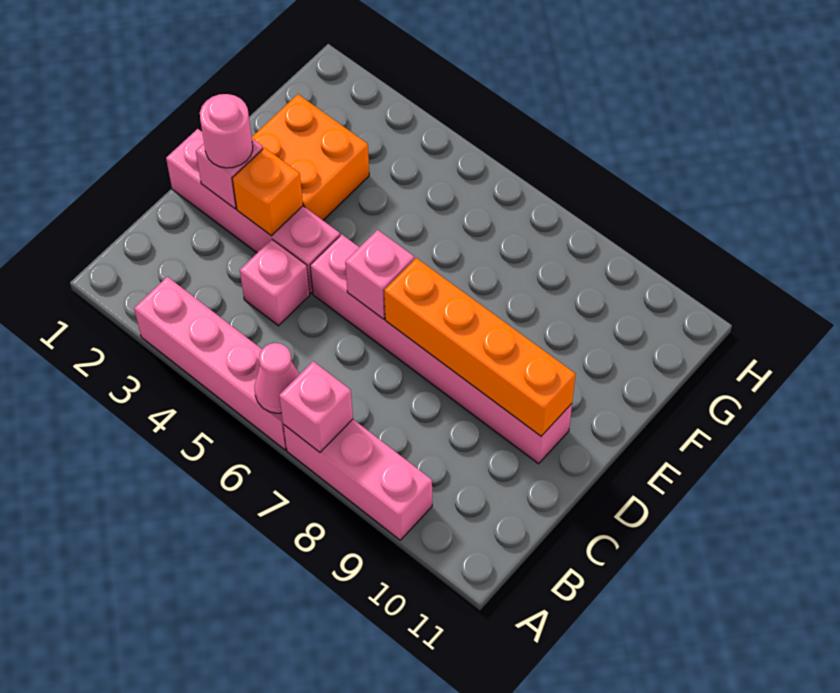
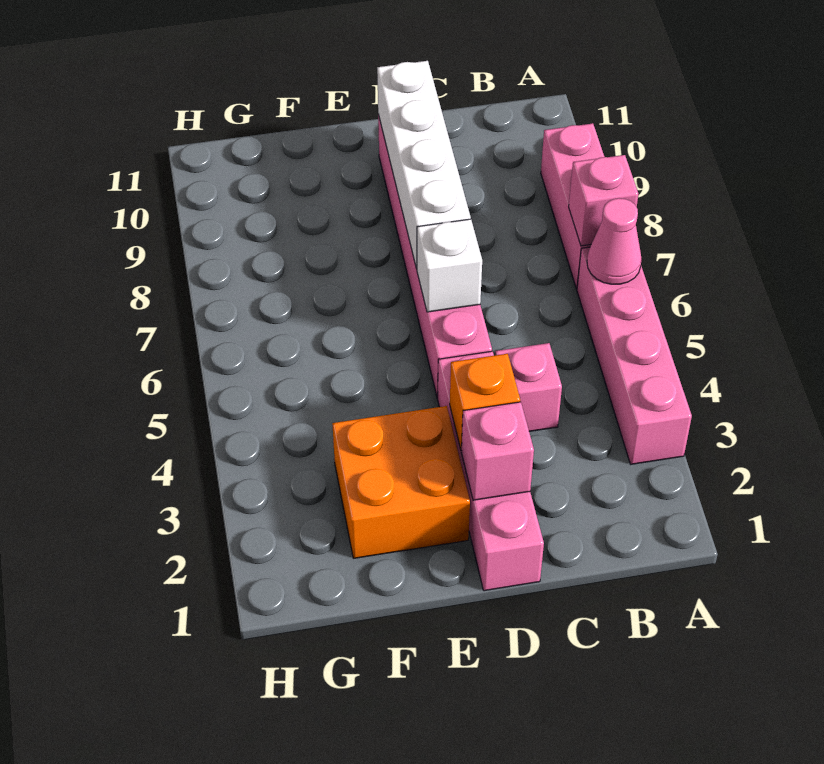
pink 1x1 round brick [200,94,253,168] -> none
pink 1x1 brick [345,230,414,319] -> white 1x1 brick [417,219,482,312]
orange 1x4 brick [384,258,576,436] -> white 1x4 brick [377,61,471,269]

